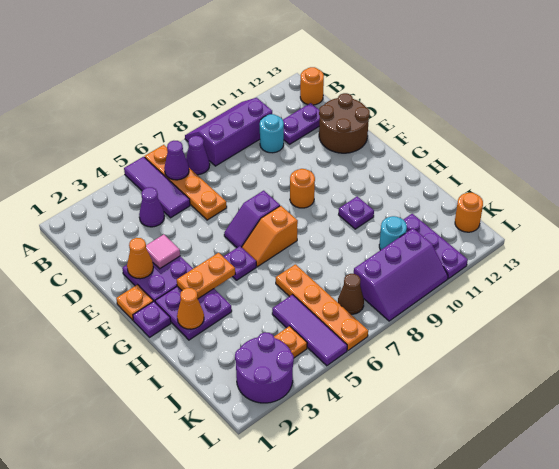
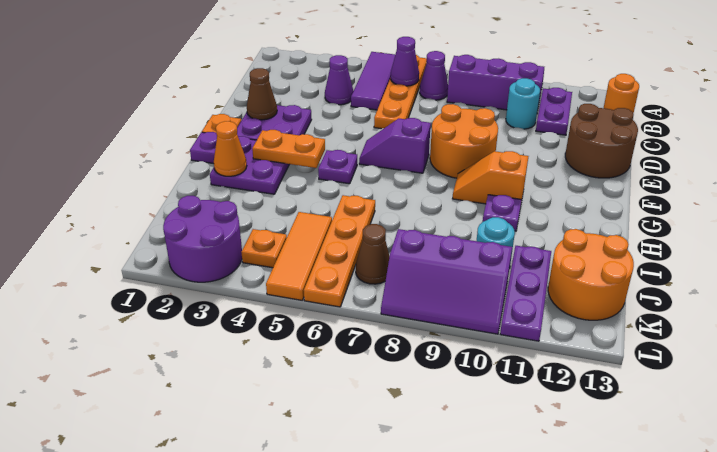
purple 1x2 plate [283,103,320,144] -> purple 1x2 plate turned to [536,88,572,135]
orange 1x1 cone [127,238,153,279] -> brown 1x1 cone [247,68,277,120]
pink 1x1 tile [146,234,180,269] -> none
orange 1x1 round brick [290,169,315,208] -> orange 2x2 round brick [430,104,498,178]
orange 1x2 slope [242,206,298,267] -> orange 1x2 slope moved to [453,151,528,204]
purple 1x3 tile [272,295,347,366] -> orange 1x3 tile [266,212,332,300]
orange 1x1 round brick [455,193,483,232] -> orange 2x2 round brick [548,229,634,320]

